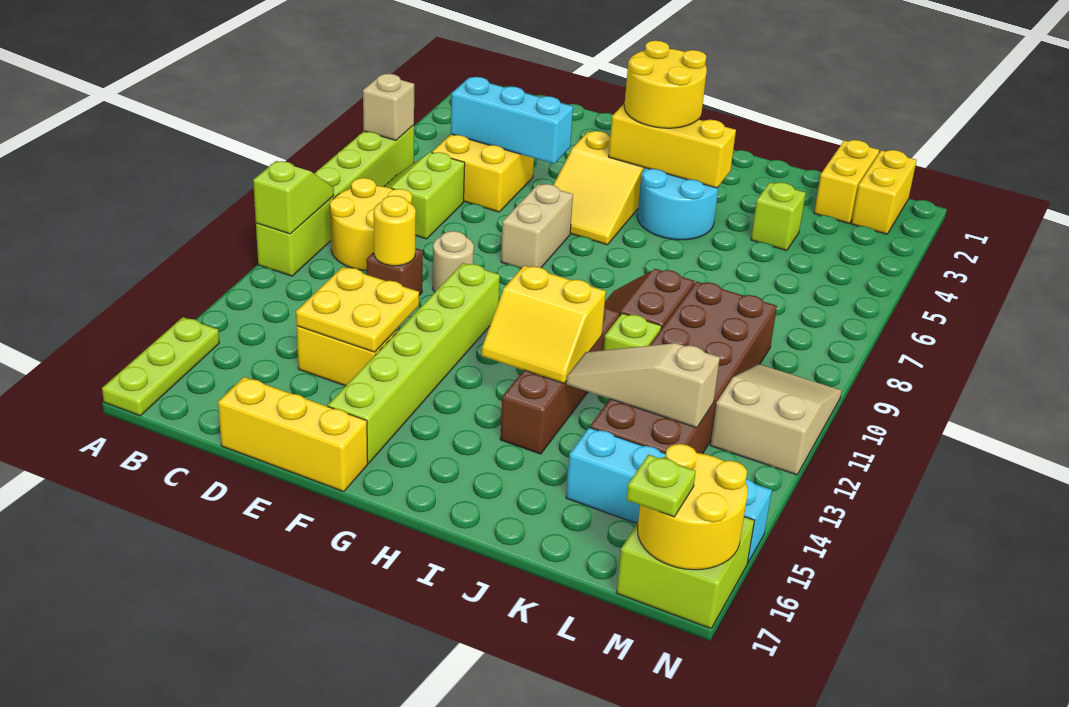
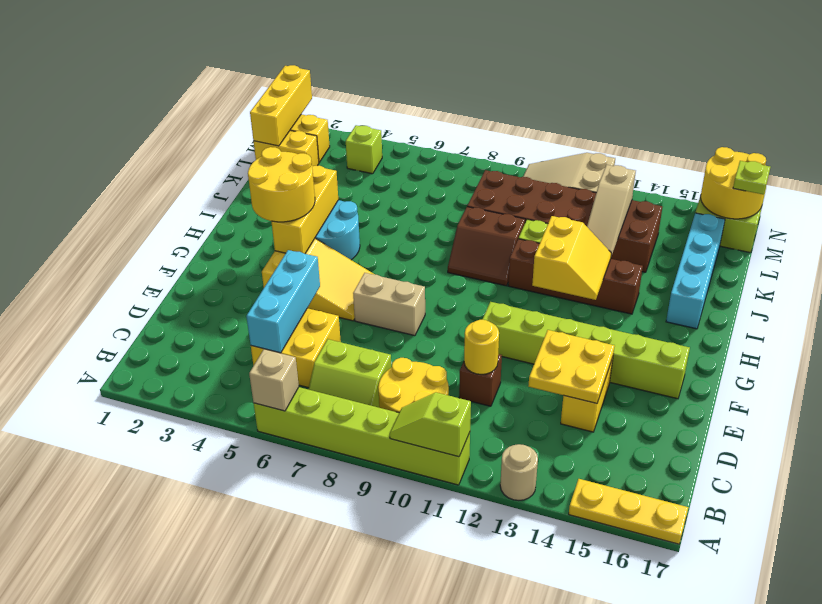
lime 1x3 plate [102,317,219,416] -> yellow 1x3 plate [569,479,688,544]
yellow 1x3 brick [218,377,368,492] -> yellow 1x3 brick moved to [250,65,312,146]
tan 1x1 round brick [433,231,474,292] -> tan 1x1 round brick moved to [500,444,538,501]
lime 1x1 brick [751,182,806,251] -> lime 1x1 brick moved to [346,125,382,174]
cyan 1x4 brick [566,428,772,563] -> cyan 1x4 brick moved to [666,213,725,329]

